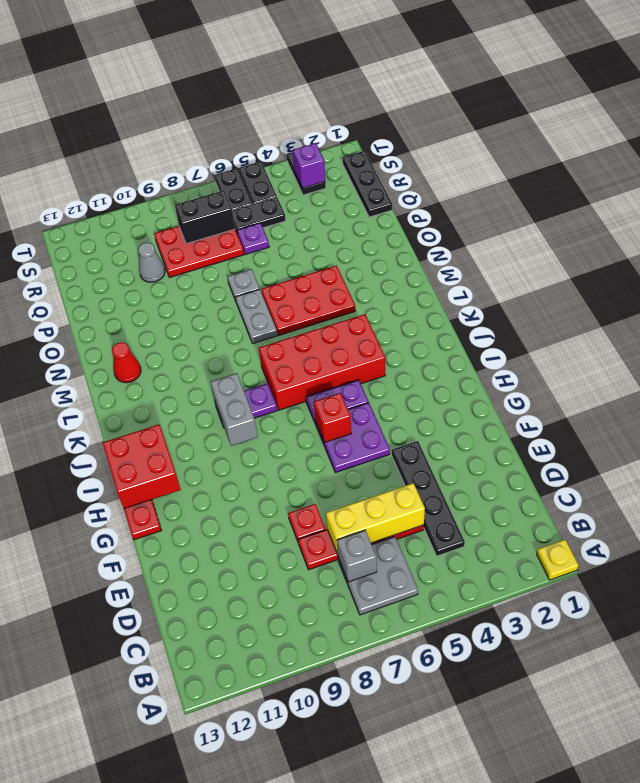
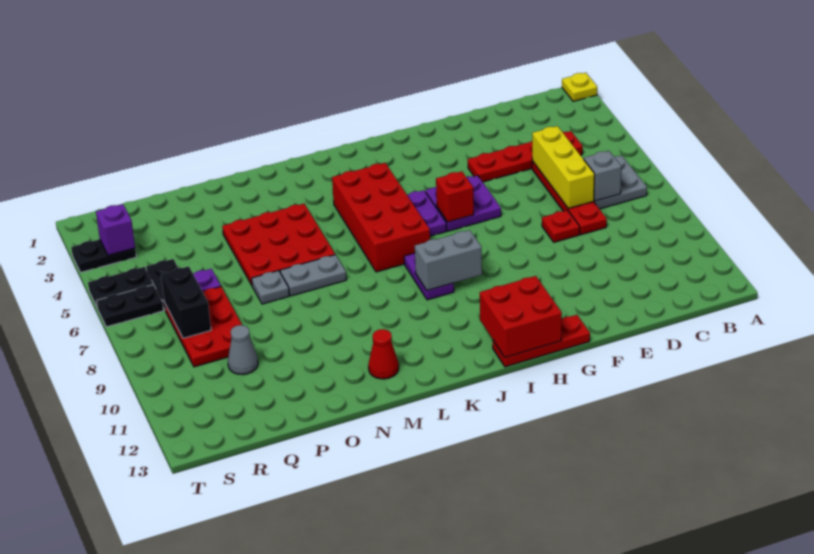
black 1x4 plate [392,441,465,556] -> red 1x4 plate [468,131,583,182]
red 2x3 plate [261,266,355,335] -> red 3x3 plate [222,204,335,285]
black 1x3 plate [342,151,392,217] -> none

